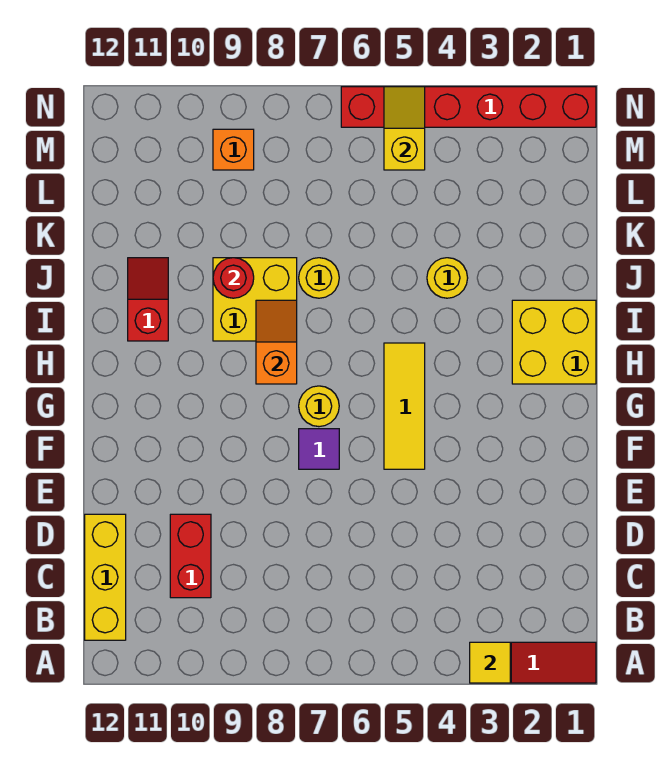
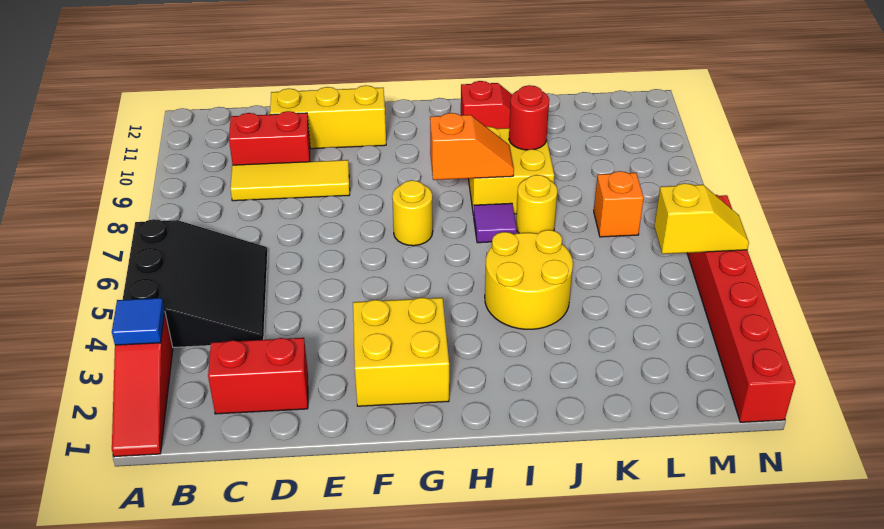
yellow 1x1 tile [470,642,510,683] -> blue 1x1 tile [112,298,165,345]
none -> black 3x3 slope [123,219,268,347]
yellow 1x3 brick [85,514,126,640] -> yellow 1x3 brick moved to [270,85,386,149]
none -> red 1x2 brick [208,338,308,414]
yellow 1x3 tile [384,343,425,469] -> yellow 1x3 tile moved to [230,160,350,201]
purple 1x1 tile [299,429,339,469] -> purple 1x1 tile moved to [474,203,517,243]
yellow 2x2 brick [512,300,596,384] -> yellow 2x2 brick moved to [353,297,449,406]
yellow 1x1 round brick [427,258,468,298] -> yellow 2x2 round brick [485,230,573,329]
orange 1x1 brick [213,129,254,170] -> orange 1x1 brick moved to [594,171,644,237]

